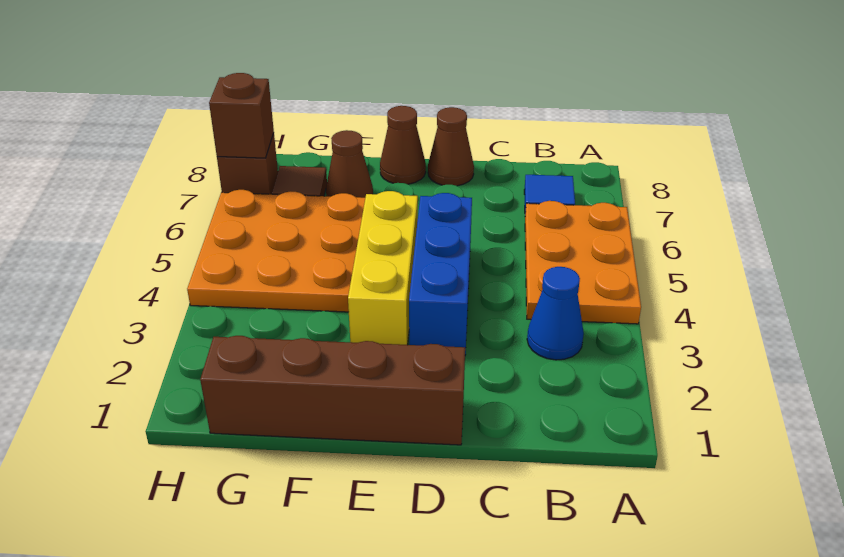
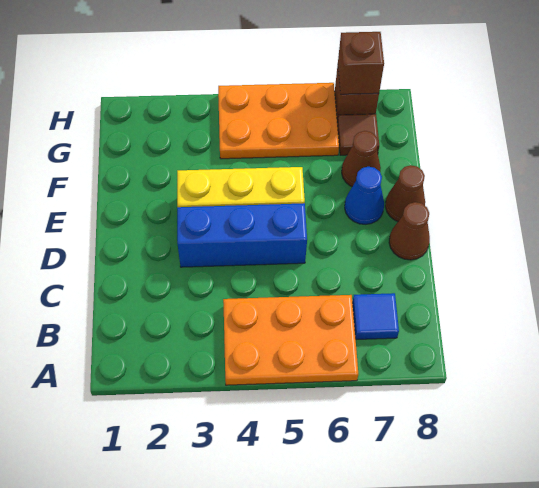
blue 1x1 cone [527,267,584,360] -> blue 1x1 cone moved to [345,167,384,224]
brown 1x4 brick [200,336,465,445] -> none
orange 3x3 plate [187,190,365,312] -> orange 2x3 plate [218,83,339,159]

